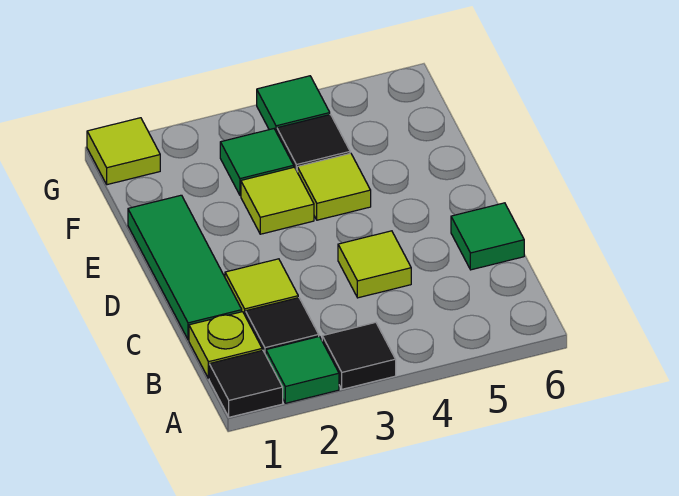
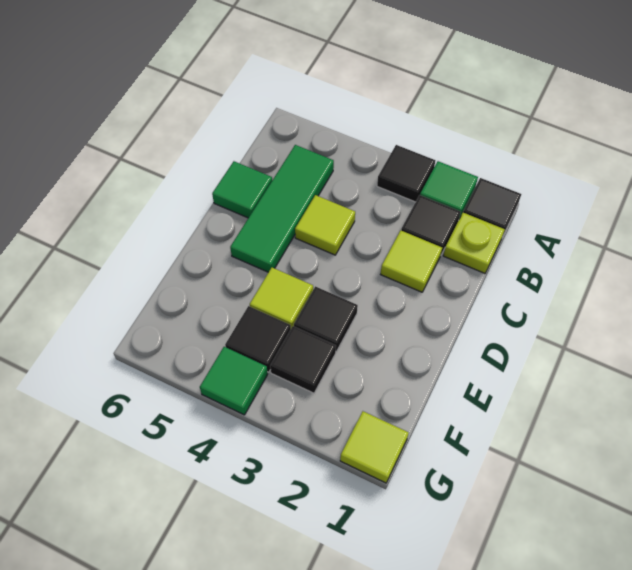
green 1x3 tile [128,195,242,340] -> green 1x3 tile moved to [230,145,334,272]
lime 1x1 tile [241,167,314,234] -> black 1x1 tile [294,286,358,351]
green 1x1 tile [220,129,294,195] -> black 1x1 tile [270,326,336,393]

